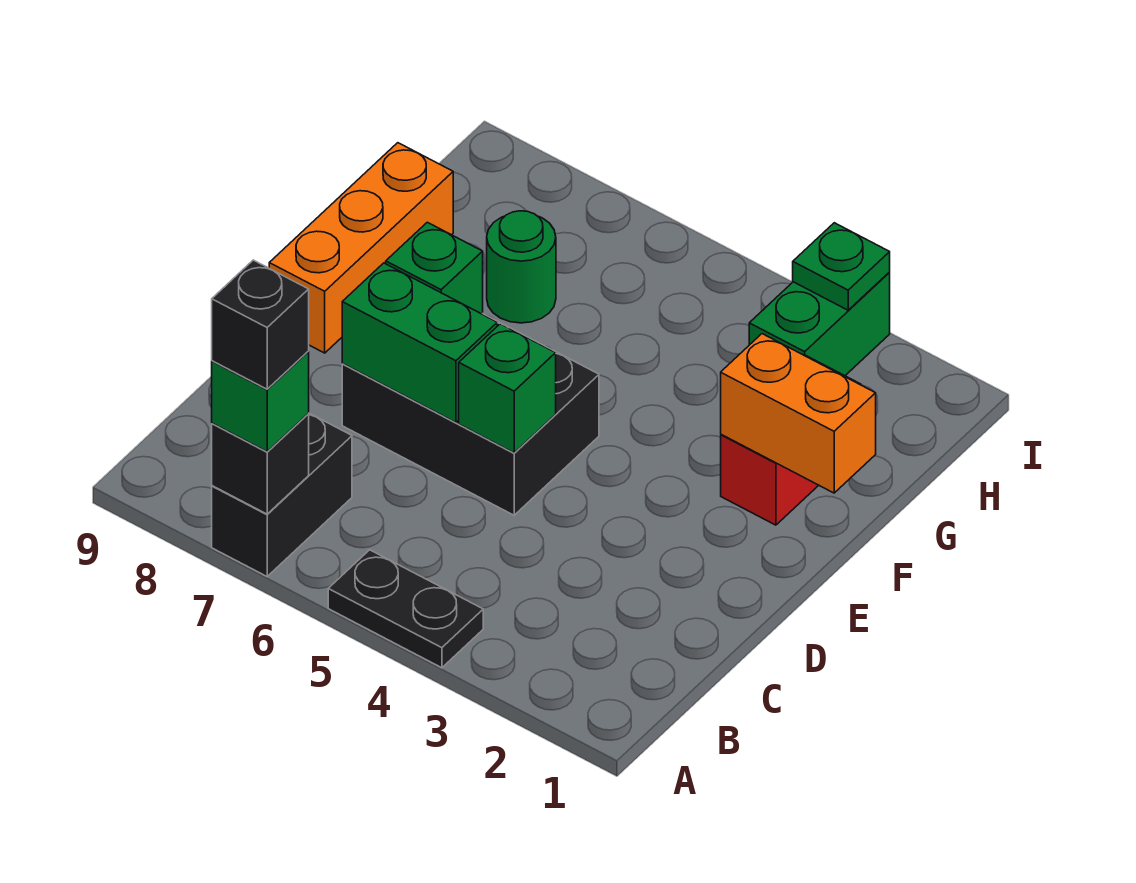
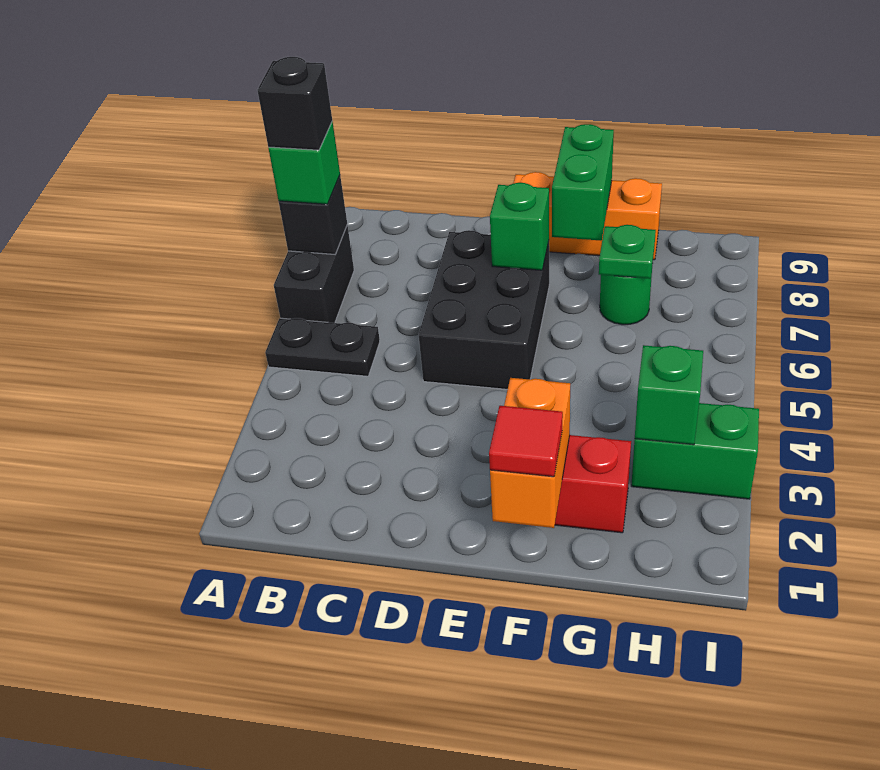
black 1x2 plate [328,550,483,668] -> black 1x2 plate turned to [265,318,380,376]
black 1x2 brick [212,413,352,576] -> black 1x2 brick turned to [274,225,354,323]
green 1x1 brick [459,324,556,453] -> green 1x1 brick moved to [635,345,703,445]
green 1x2 brick [342,263,497,422] -> green 1x2 brick moved to [552,124,614,241]
none -> red 1x1 tile [489,406,563,477]
green 1x1 plate [793,223,890,310] -> green 1x1 plate moved to [599,225,656,279]

